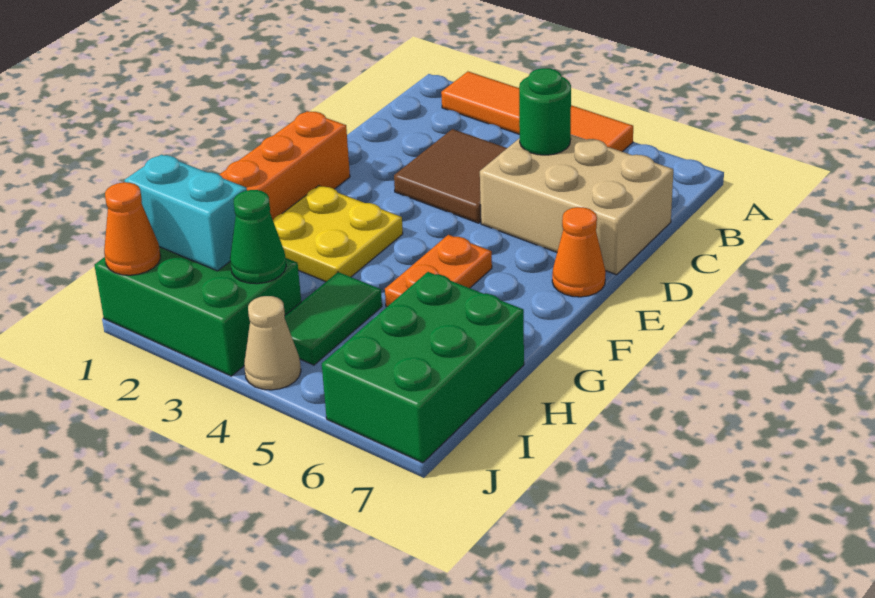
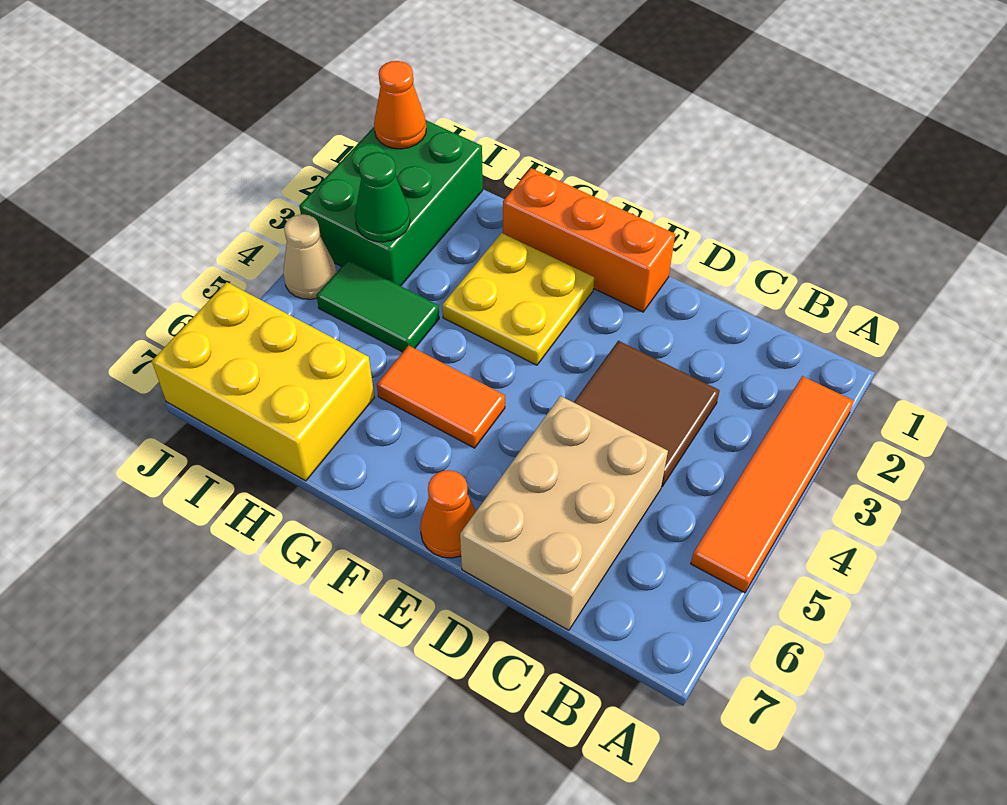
green 1x1 round brick [519,68,571,155] -> none
orange 1x2 plate [385,235,492,307] -> orange 1x2 tile [377,345,505,448]
green 2x3 brick [322,272,524,463] -> yellow 2x3 brick [152,282,374,481]
cyan 1x2 brick [125,154,247,271] -> none

